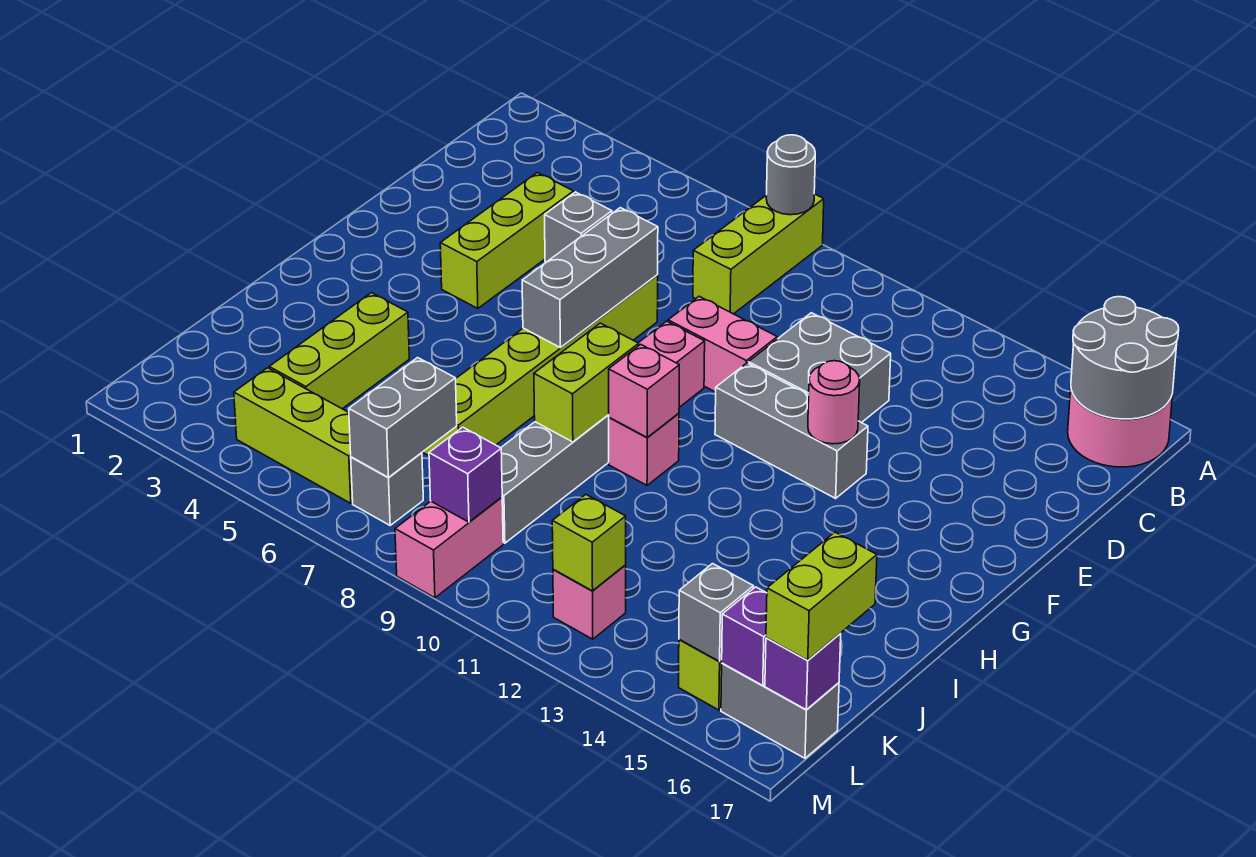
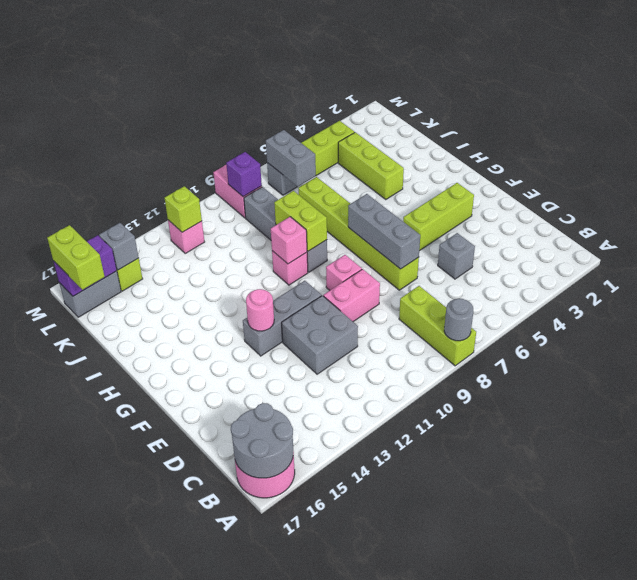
lime 1x3 brick [440,173,574,309] -> lime 1x3 brick turned to [403,183,474,251]

